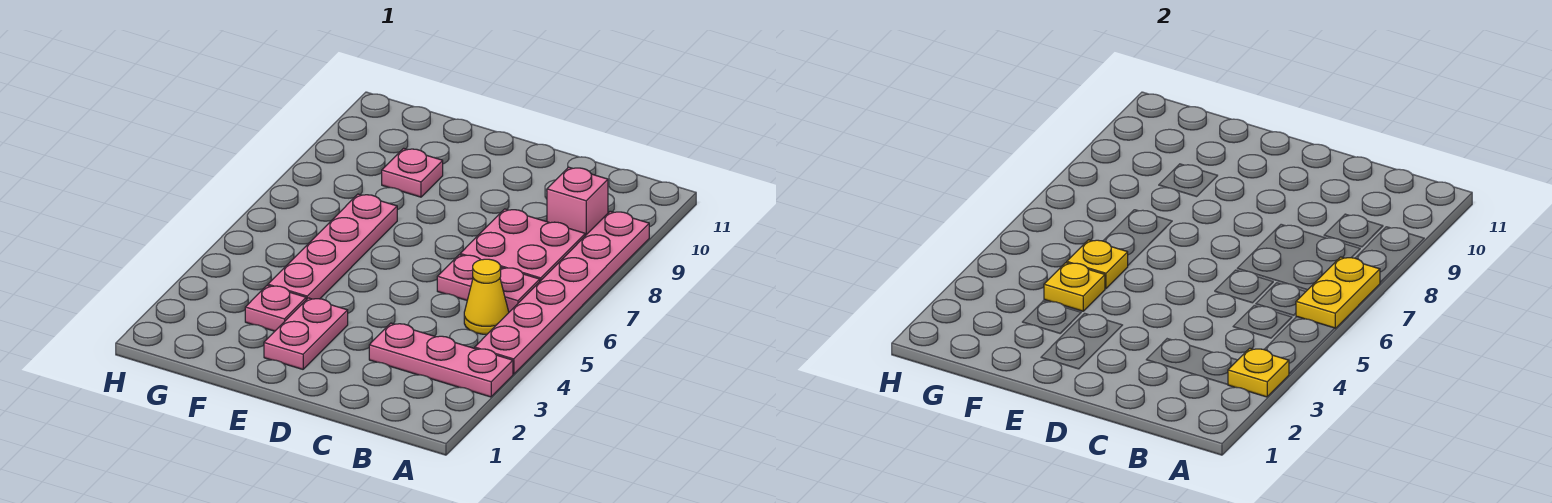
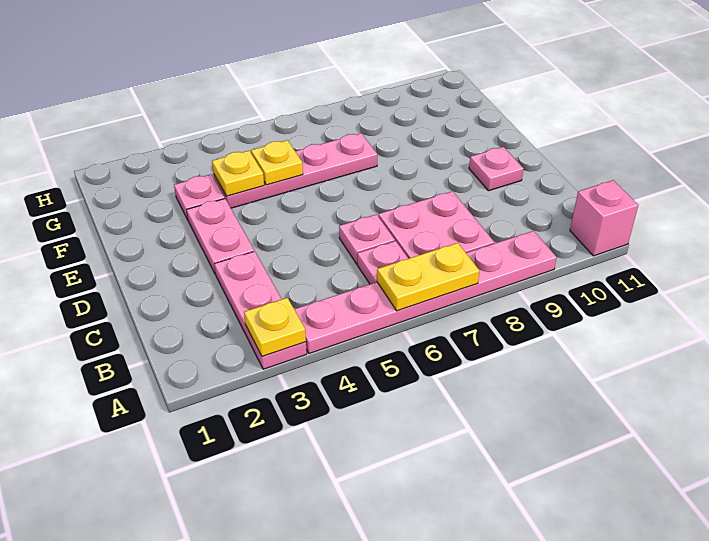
yellow 1x1 cone [464,259,509,334] -> none
pink 1x1 brick [547,167,608,236] -> pink 1x1 brick moved to [570,180,638,256]
pink 1x2 plate [264,298,348,369] -> pink 1x2 plate turned to [187,199,254,274]
pink 1x1 plate [382,148,443,197] -> pink 1x1 plate moved to [469,147,524,191]

